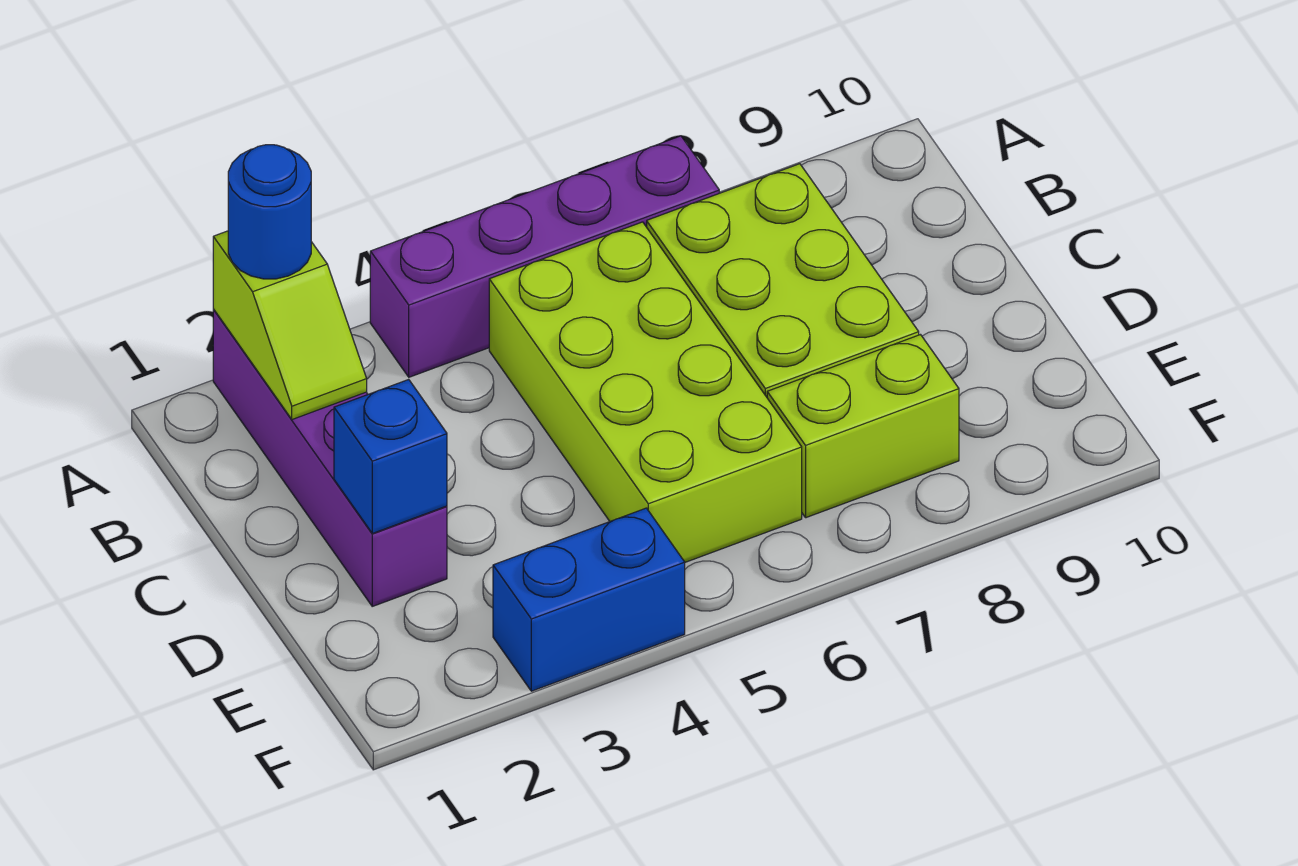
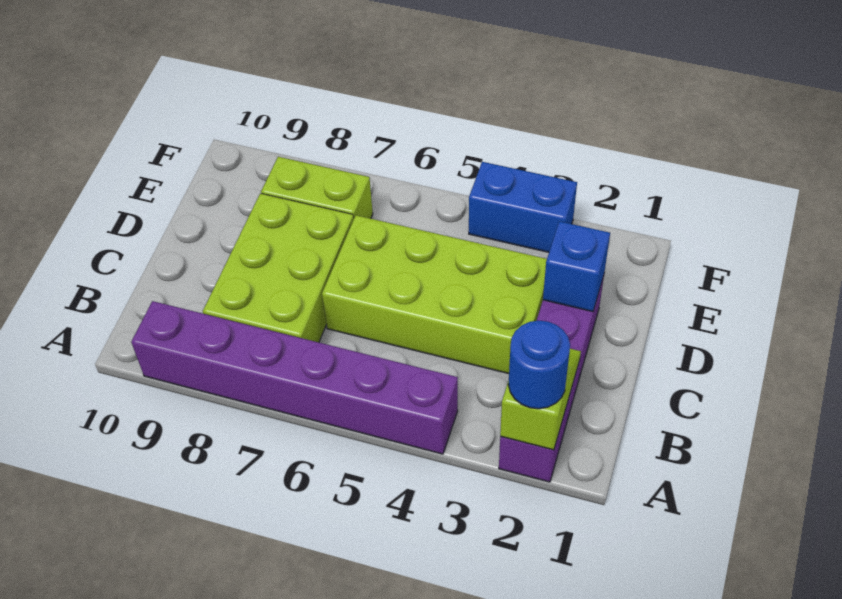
purple 1x4 brick [370,136,719,377] -> purple 1x6 brick [131,301,458,454]
lime 2x4 brick [489,222,802,562] -> lime 2x4 brick turned to [322,215,547,374]

